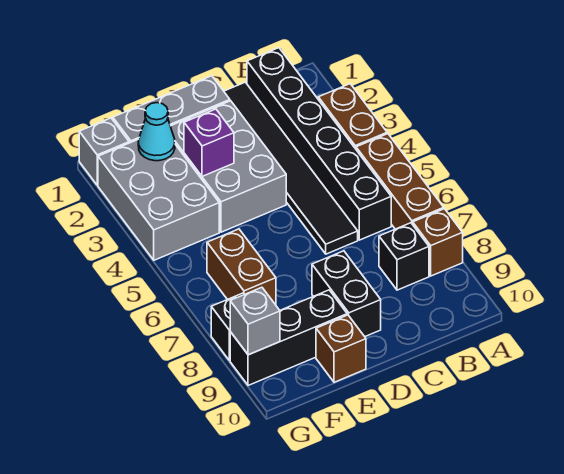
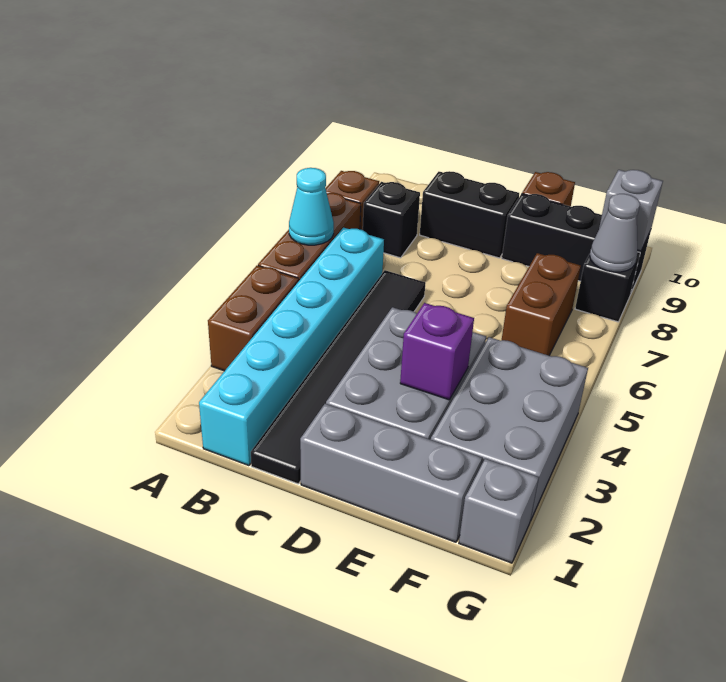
black 1x6 brick [247,48,391,240] -> cyan 1x6 brick [199,228,384,466]
black 1x2 brick [312,251,381,337] -> black 1x2 brick turned to [420,171,519,258]
cyan 1x1 cone [138,103,175,161] -> cyan 1x1 cone moved to [289,168,334,245]
none -> grey 1x1 cone [590,194,640,272]

